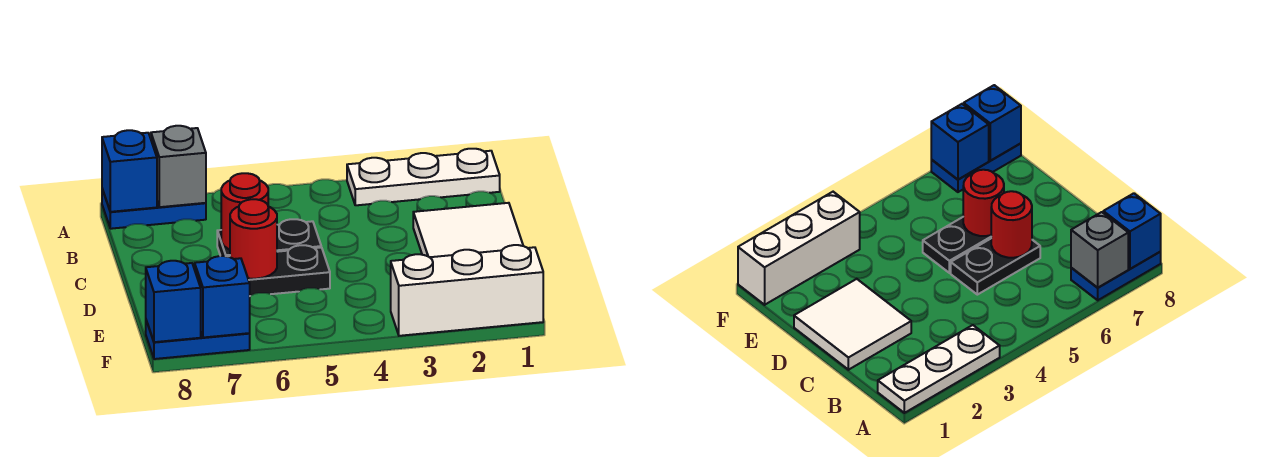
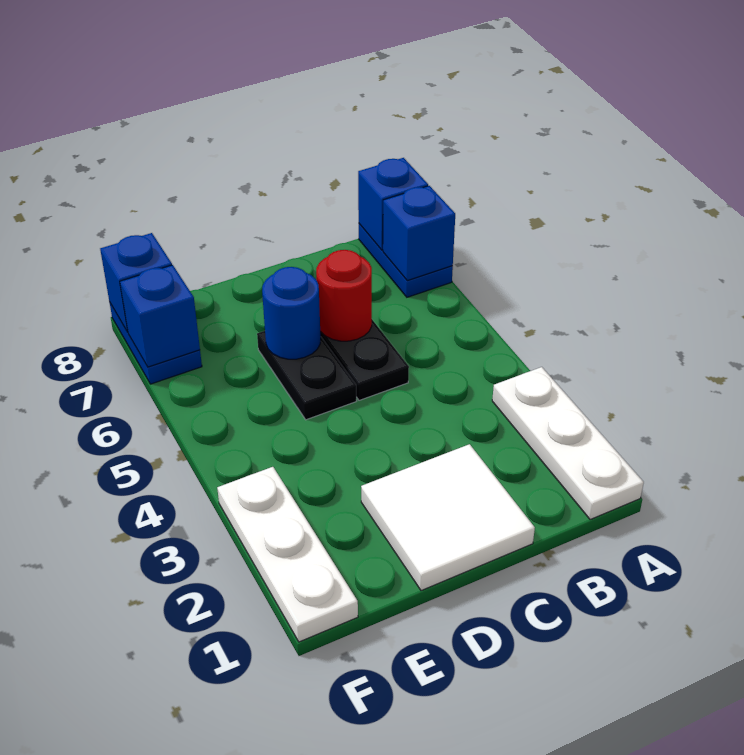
grey 1x1 brick [151,126,206,207] -> blue 1x1 brick [383,186,455,281]
red 1x1 round brick [230,199,277,279] -> blue 1x1 round brick [262,267,321,359]
white 1x3 brick [391,245,543,336] -> white 1x3 plate [217,467,358,642]

